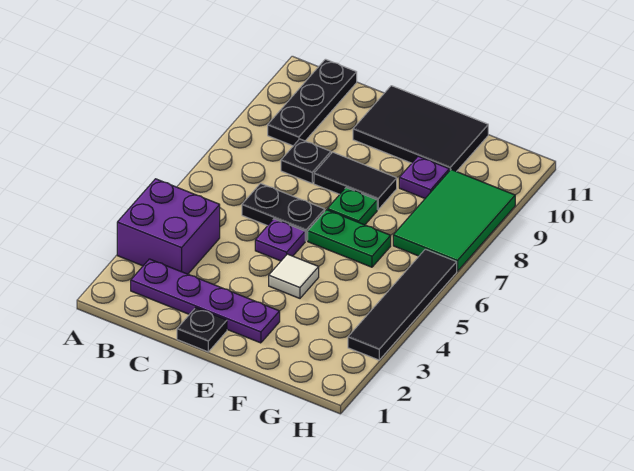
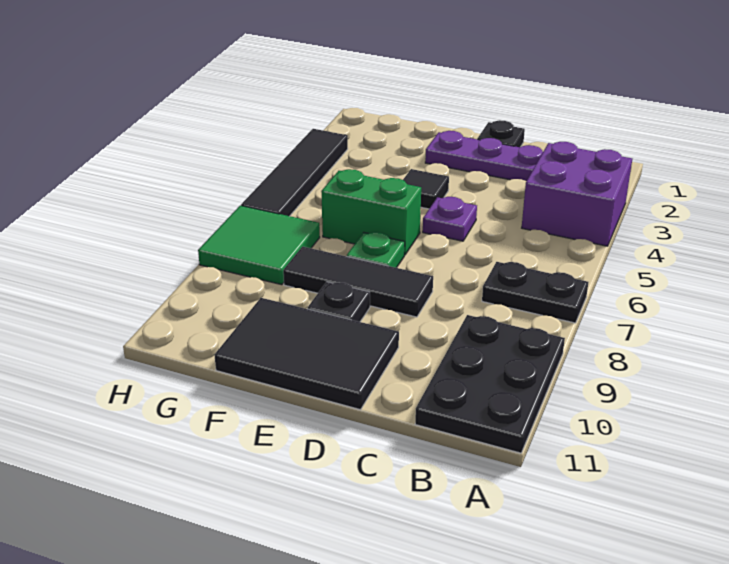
black 1x3 plate [268,59,357,146] -> black 2x3 plate [415,315,565,453]
black 1x2 plate [242,183,325,241] -> black 1x2 plate moved to [482,262,588,323]
black 1x1 plate [281,139,331,183] -> black 1x1 plate moved to [307,282,370,322]
black 1x2 tile [314,152,397,210] -> black 1x3 tile [283,247,433,317]
white 1x1 tile [269,254,319,298] -> black 1x1 tile [403,169,449,209]
green 1x2 plate [308,210,391,267] -> green 1x2 brick [321,169,421,255]
purple 1x1 plate [399,156,449,198] -> none
green 2x3 tile [393,170,515,271] -> green 2x2 tile [198,205,320,285]

